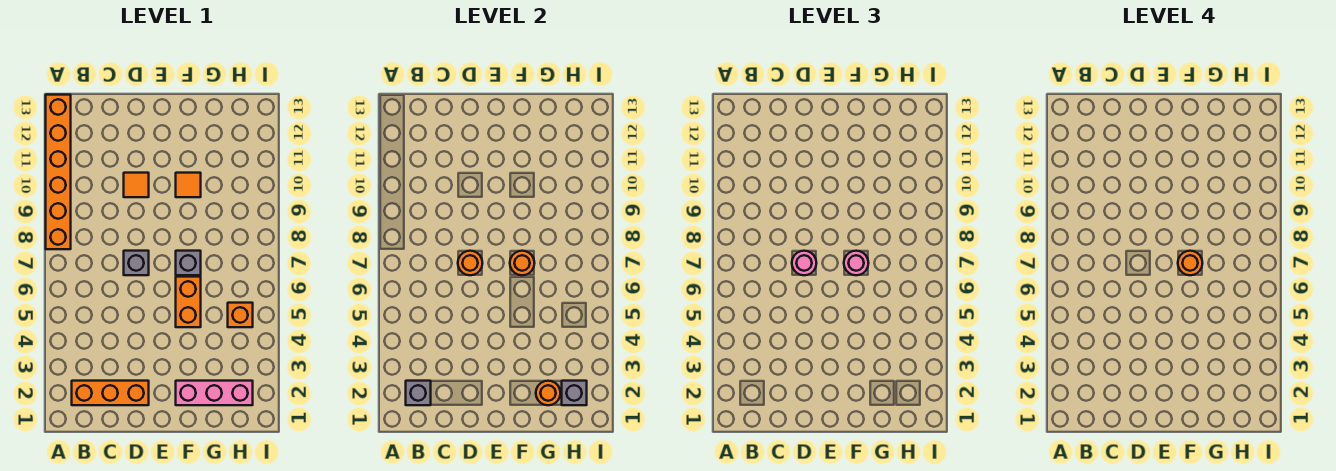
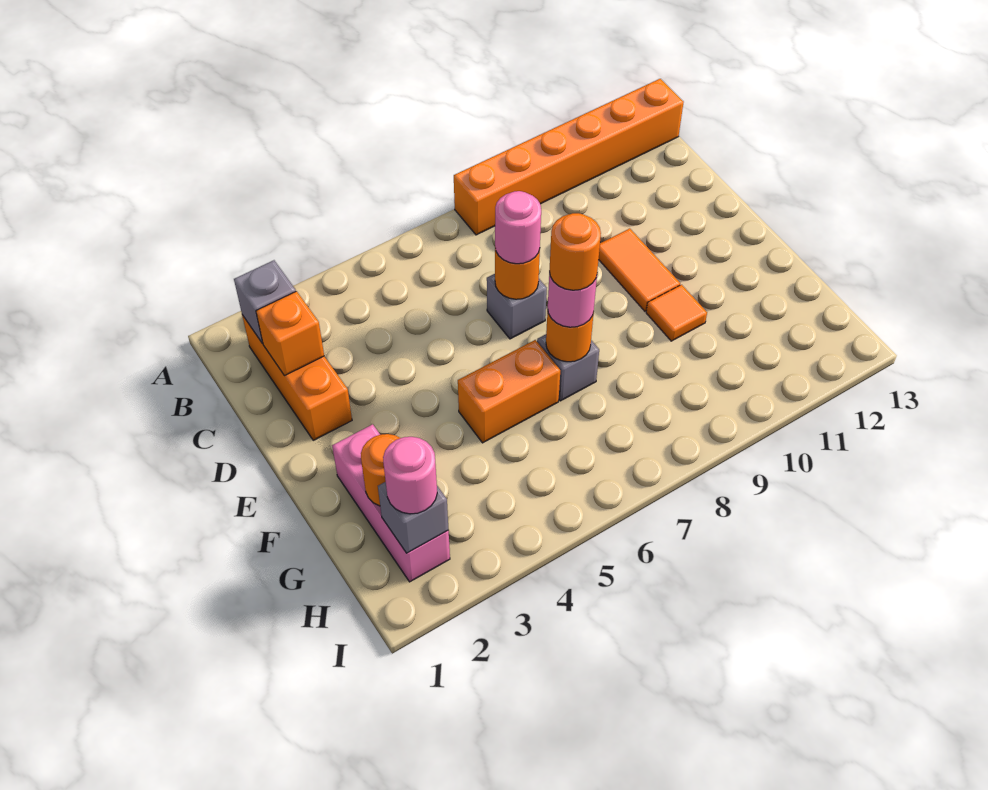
orange 1x1 tile [124,173,149,197] -> orange 1x2 tile [598,228,680,311]
none -> pink 1x1 round brick [383,437,437,514]
orange 1x1 brick [228,303,253,327] -> orange 1x1 brick moved to [256,291,324,376]

